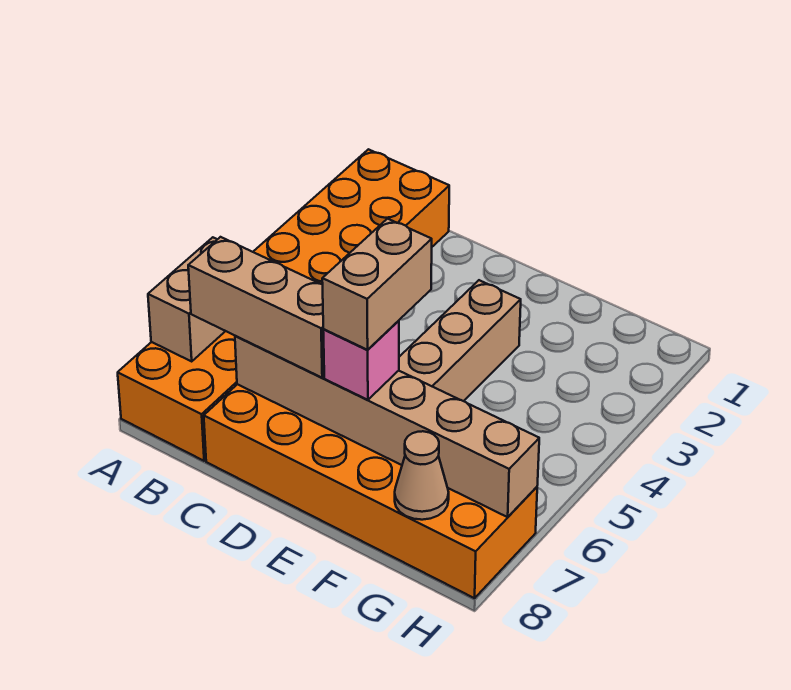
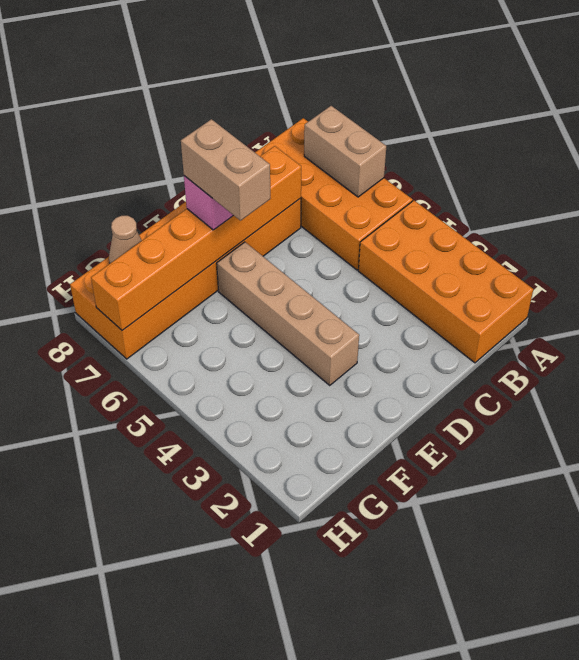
tan 1x3 brick [188,237,324,378] -> none
tan 1x6 brick [235,336,539,517] -> orange 1x6 brick [91,146,301,330]

